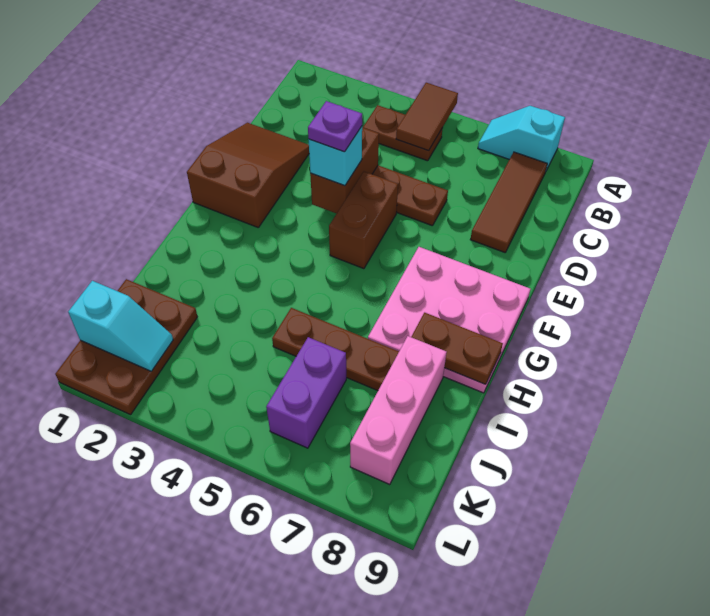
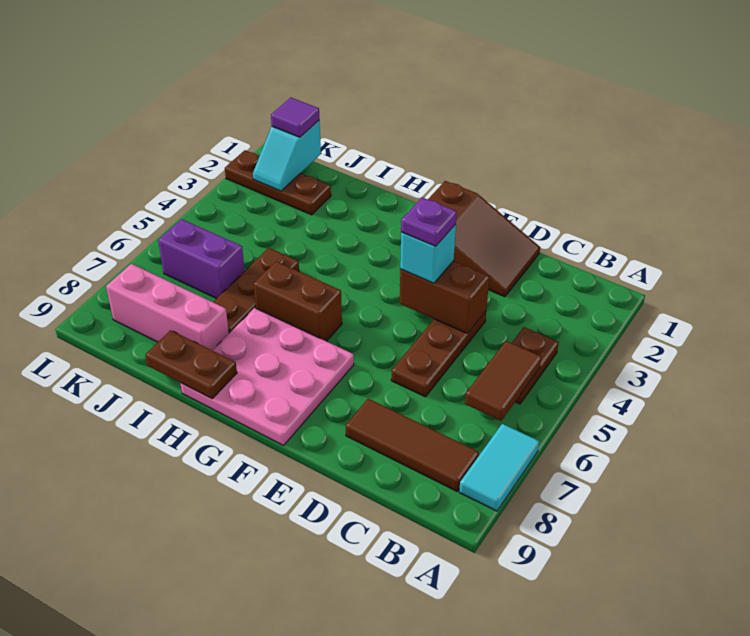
brown 1x2 tile [396,83,458,151] -> brown 1x2 tile turned to [465,341,541,421]
cyan 1x2 slope [478,106,565,171] -> cyan 1x2 tile [459,424,539,511]
brown 1x2 brick [329,172,398,269] -> brown 1x2 brick moved to [253,261,342,341]
brown 1x2 plate [411,313,503,384] -> brown 1x2 plate turned to [145,330,237,399]
brown 2x3 plate [55,279,197,415] -> brown 1x3 plate [225,150,331,215]
none -> purple 1x1 tile [271,98,320,137]

